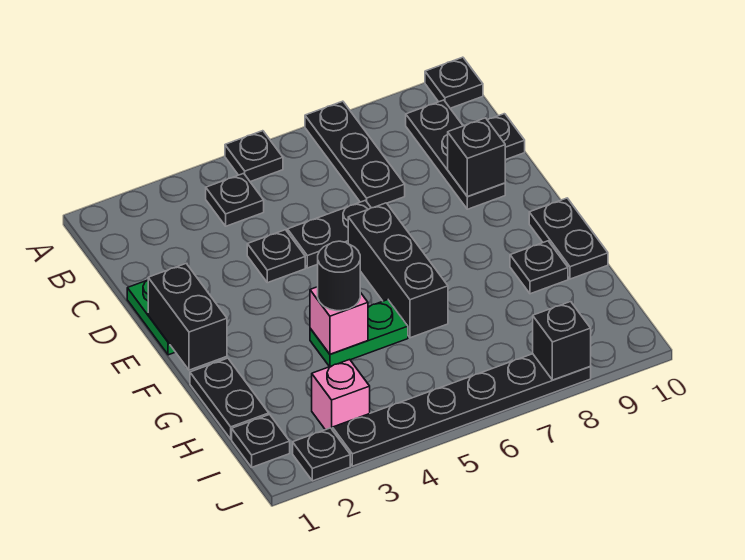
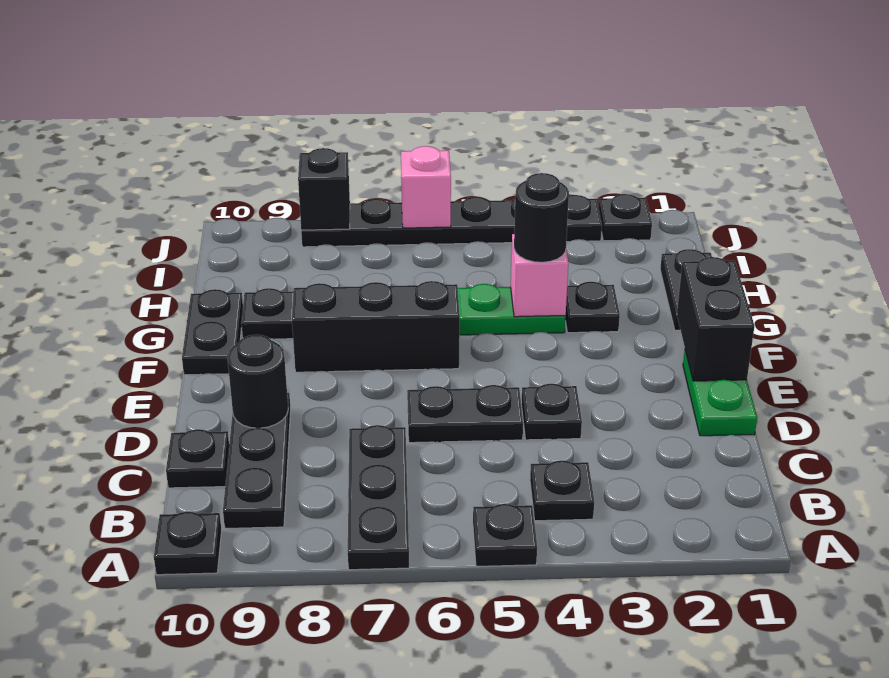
black 1x1 brick [448,118,505,196] -> black 1x1 round brick [227,335,288,428]
black 1x3 brick [348,203,448,338] -> black 1x3 brick turned to [292,281,460,372]
black 1x1 plate [232,414,290,467] -> black 1x1 plate moved to [565,282,620,333]
pink 1x1 brick [312,360,370,430] -> pink 1x1 brick moved to [401,146,451,228]

